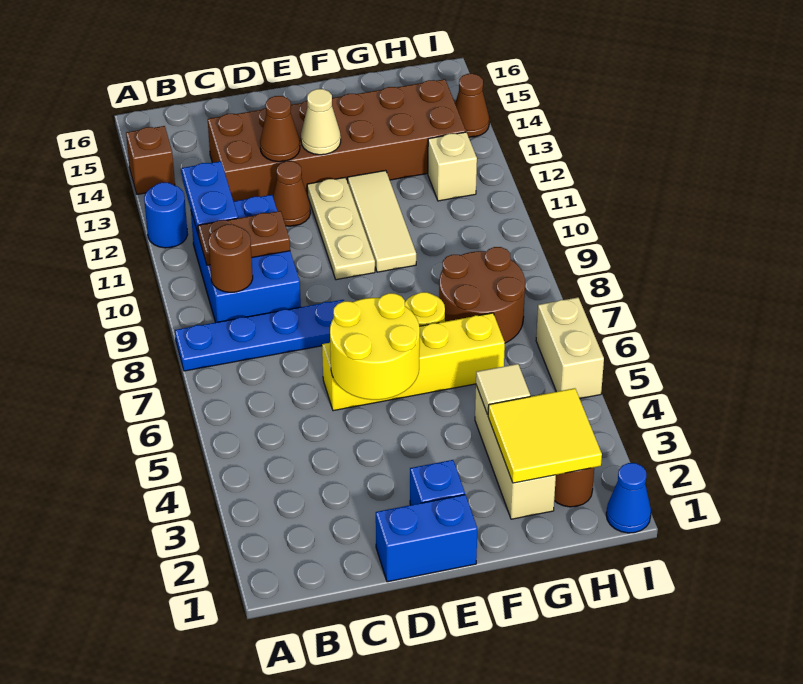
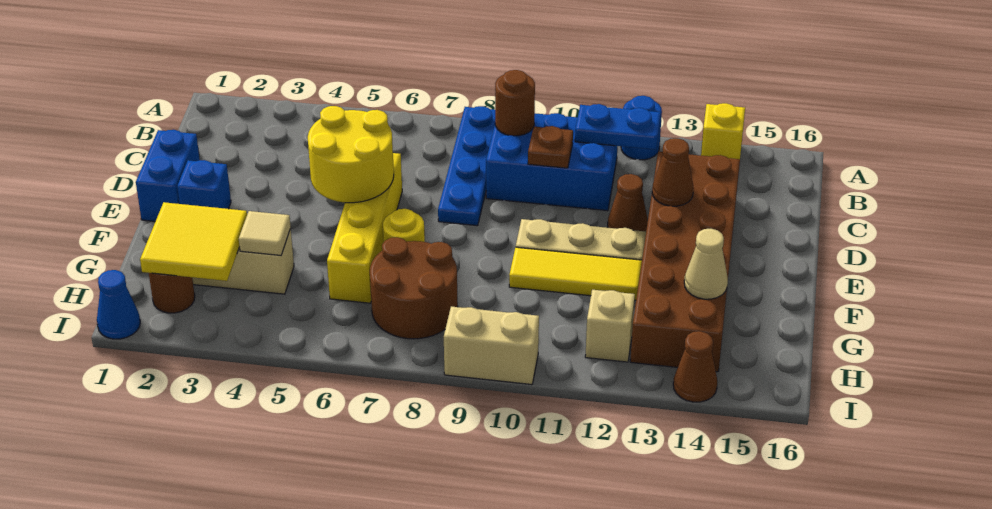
brown 1x1 brick [126,126,175,194] -> yellow 1x1 brick [701,103,745,159]
brown 1x2 plate [198,211,290,265] -> brown 1x1 plate [528,126,573,168]
tan 1x1 cone [301,89,341,155] -> tan 1x1 cone moved to [684,229,728,299]
tan 1x3 tile [348,170,416,272] -> yellow 1x3 tile [509,247,642,300]
tan 1x2 brick [536,297,604,398] -> tan 1x2 brick moved to [444,306,539,385]

